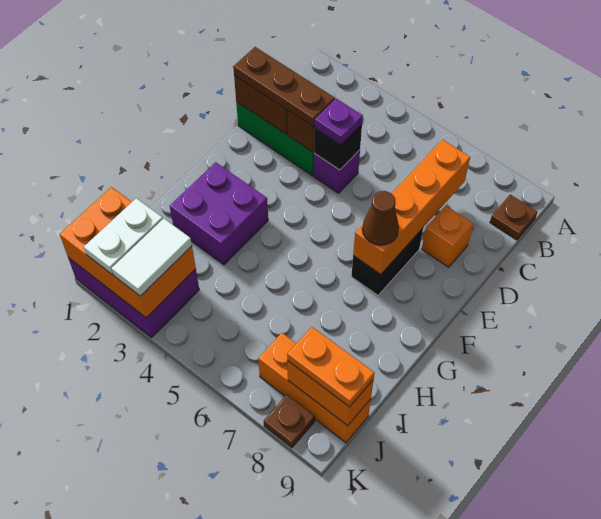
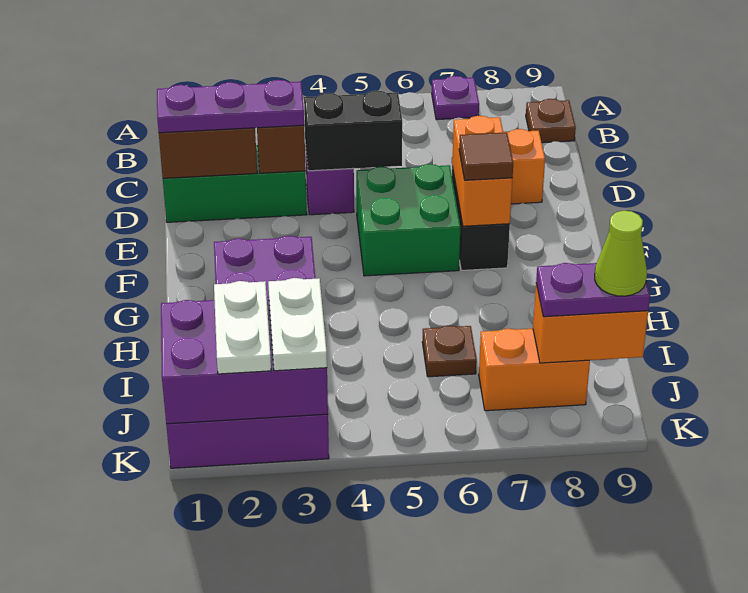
orange 1x4 brick [353,139,470,274] -> orange 1x2 brick [452,116,512,226]
brown 1x3 plate [233,47,335,127] -> purple 1x3 plate [157,80,304,133]
black 1x1 brick [314,125,362,170] -> black 1x2 brick [304,91,402,171]
purple 1x1 plate [315,99,363,145] -> purple 1x1 plate moved to [432,76,479,120]
none -> green 2x2 brick [356,164,460,276]
brown 1x1 cone [362,191,399,245] -> brown 1x1 tile [459,132,513,180]
orange 2x3 brick [60,187,196,318] -> purple 2x3 brick [161,297,328,424]
white 1x2 tile [112,219,192,296] -> white 1x2 plate [268,278,327,371]
orange 1x3 brick [258,333,371,443] -> orange 1x2 brick [479,328,590,411]
orange 1x2 plate [287,327,375,407] -> purple 1x2 plate [536,263,650,317]
none -> lime 1x1 cone [595,211,647,296]
brown 1x1 plate [264,395,315,448] -> brown 1x1 plate moved to [422,326,477,377]

